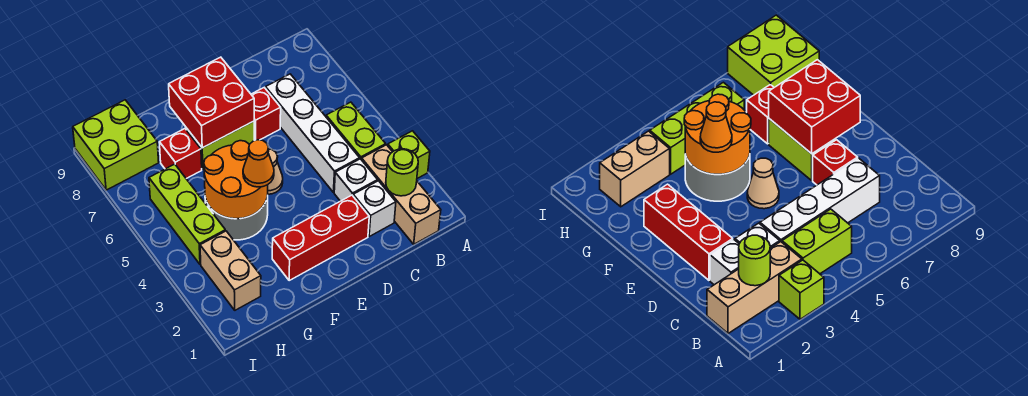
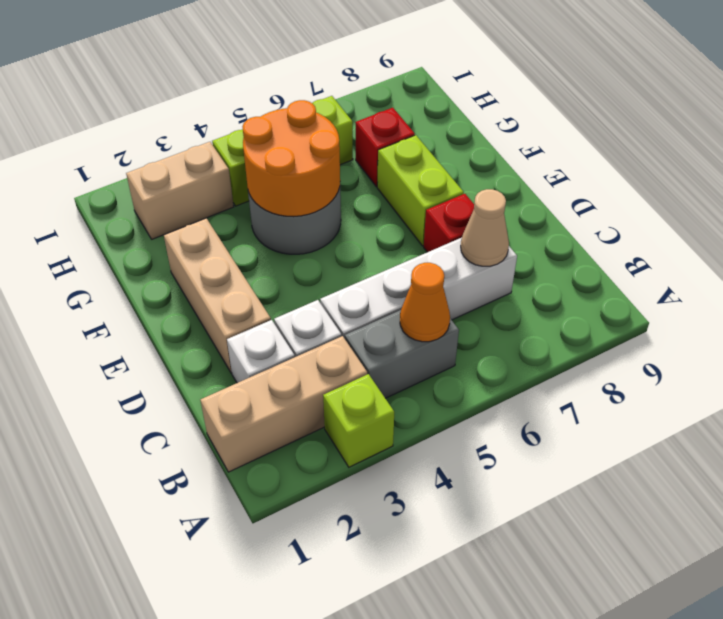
lime 1x1 round brick [386,149,418,196] -> none
lime 1x2 brick [326,102,386,160] -> grey 1x2 brick [345,310,459,398]
red 1x3 brick [272,195,369,280] -> tan 1x3 brick [164,218,271,373]
tan 1x1 cone [268,149,283,194] -> tan 1x1 cone moved to [461,189,509,266]
red 2x2 brick [169,57,254,148] -> none
orange 1x1 cone [243,140,274,187] -> orange 1x1 cone moved to [400,263,450,342]
lime 2x2 brick [73,100,159,190] -> none

